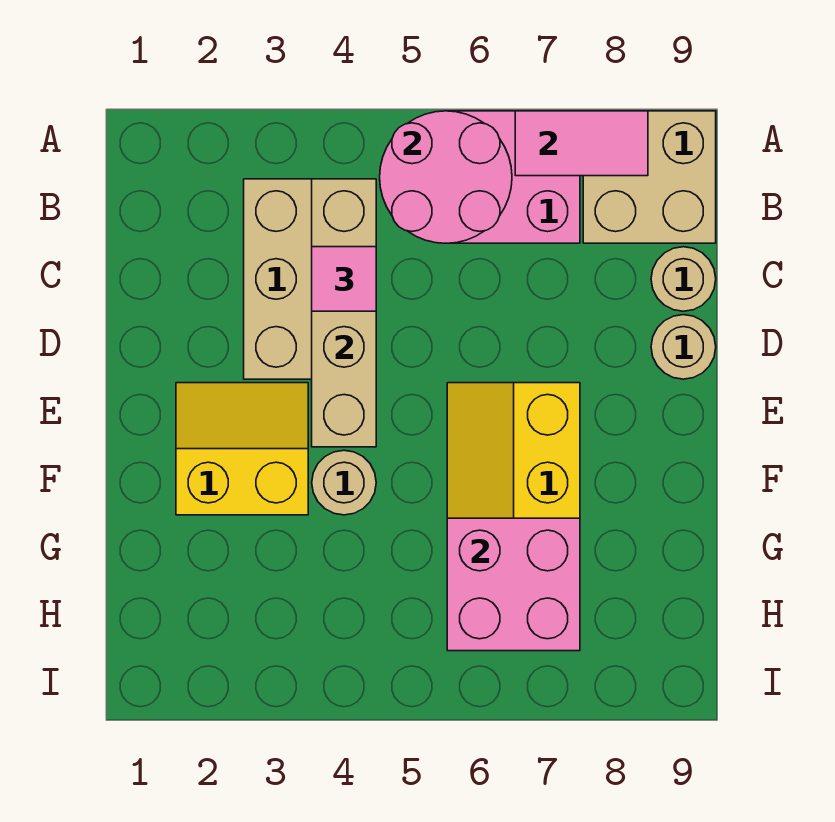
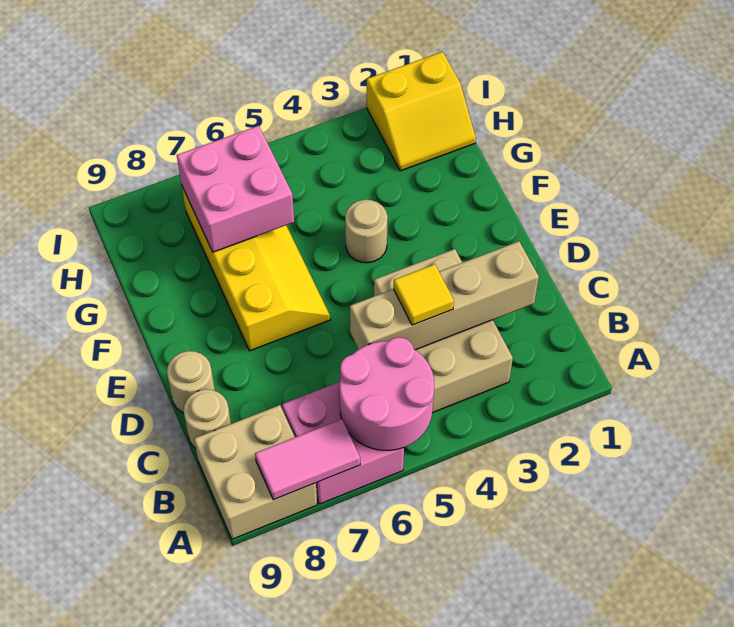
tan 1x4 brick [312,179,376,447] -> tan 1x4 brick turned to [350,241,539,350]
pink 1x1 tile [312,247,376,311] -> yellow 1x1 tile [393,264,454,325]
yellow 2x2 slope [176,383,308,515] -> yellow 2x2 slope moved to [367,52,476,171]

